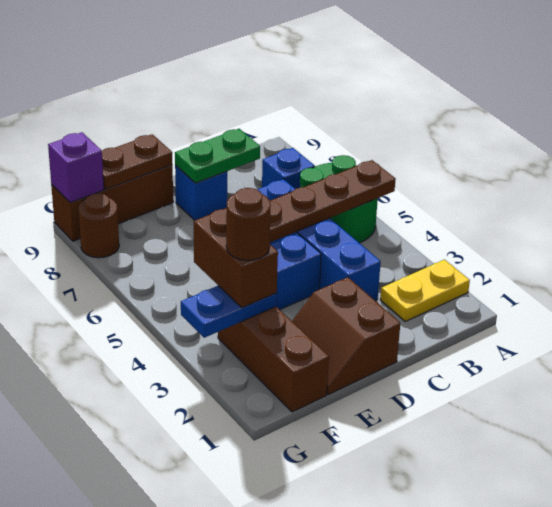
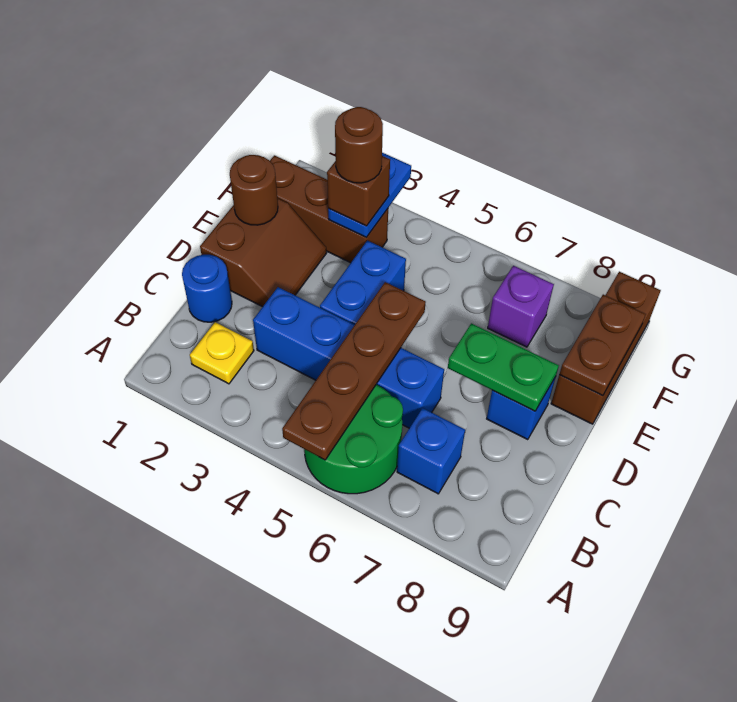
yellow 1x2 plate [380,260,470,321] -> yellow 1x1 plate [190,322,254,384]
none -> blue 1x1 round brick [182,255,232,322]
green 1x2 plate [175,129,260,183] -> green 1x2 plate turned to [448,323,559,411]
brown 2x2 slope [292,277,400,395] -> brown 2x2 slope turned to [200,198,327,307]
brown 1x2 brick [194,208,278,308] -> brown 1x1 brick [327,156,390,226]
brown 1x1 round brick [78,193,119,258] -> brown 1x1 round brick moved to [230,155,278,225]
purple 1x1 brick [48,132,104,203] -> purple 1x1 brick moved to [488,266,554,347]

